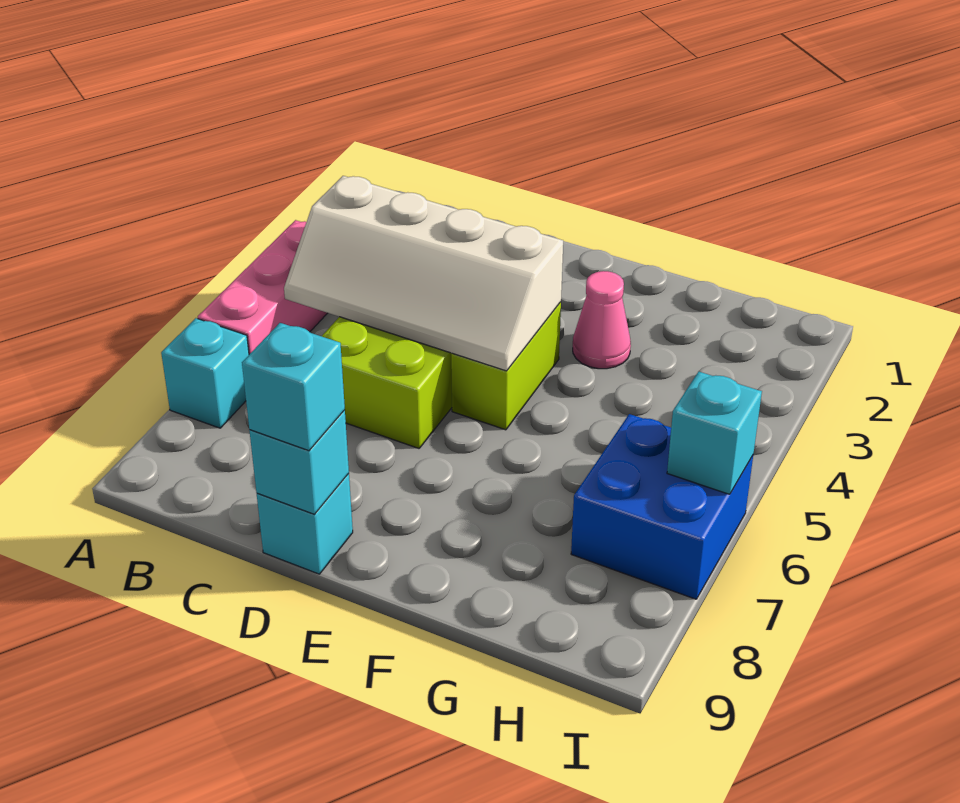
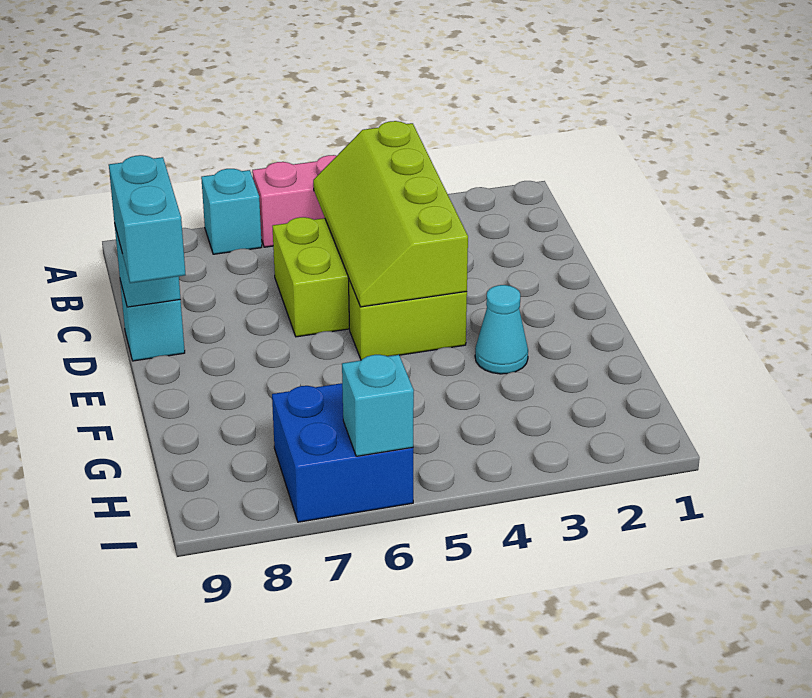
white 2x4 slope [284,176,563,371] -> lime 2x4 slope [313,121,468,307]
cyan 1x1 brick [242,323,345,451] -> cyan 1x2 brick [109,155,186,283]
pink 1x1 cone [573,271,631,369] -> cyan 1x1 cone [475,285,528,374]

